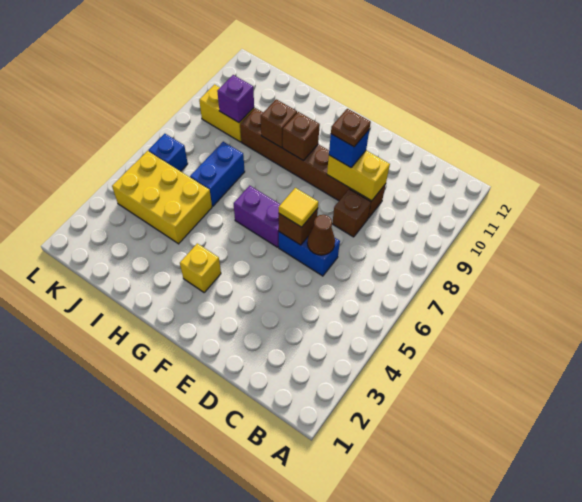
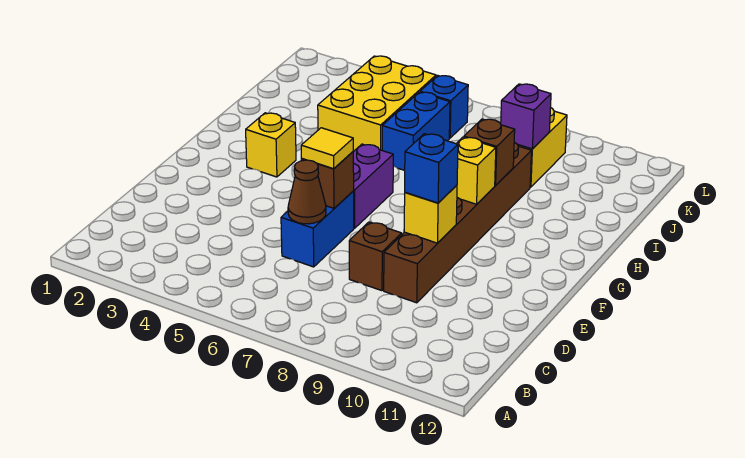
yellow 1x2 brick [327,151,390,201] -> yellow 1x1 brick [404,185,457,243]
brown 1x1 plate [331,109,371,147] -> none
brown 1x1 brick [283,112,320,160] -> yellow 1x1 brick [456,137,496,204]
blue 1x2 brick [190,142,245,206] -> blue 1x2 brick turned to [382,92,450,170]

